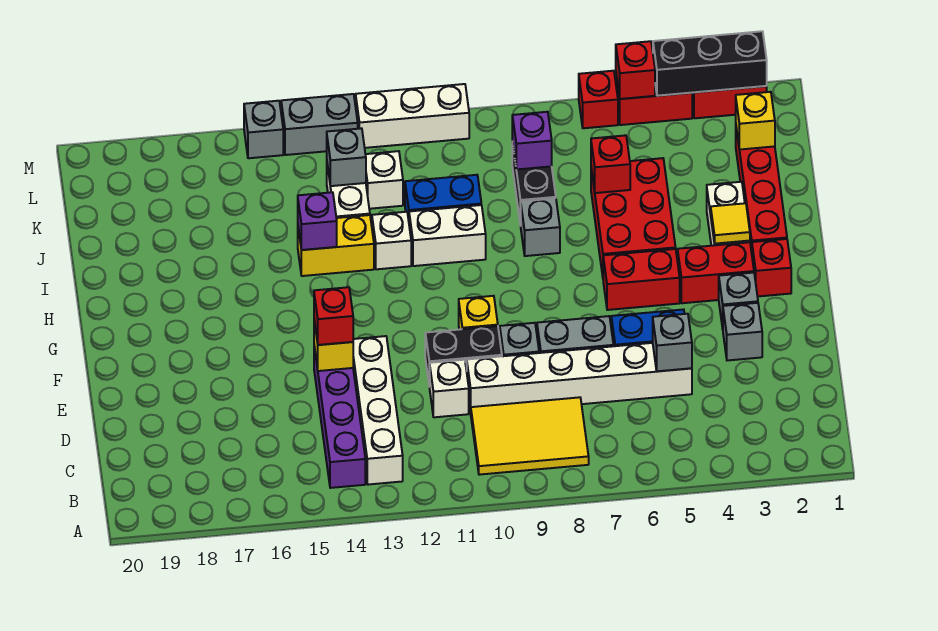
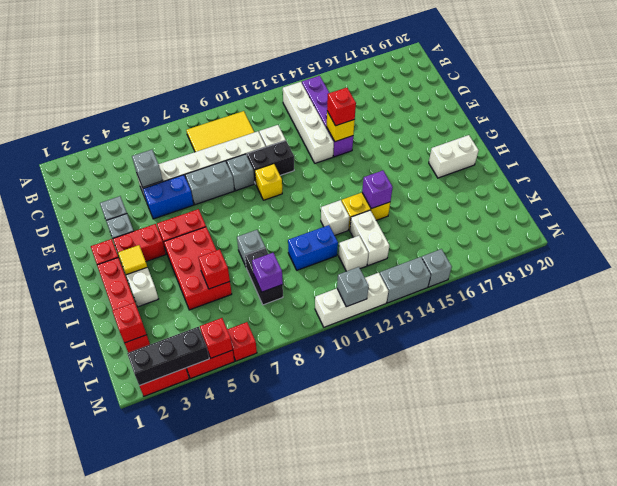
white 1x2 brick [409,205,486,266] -> white 1x2 brick moved to [429,135,479,178]
yellow 1x1 brick [736,92,775,150] -> red 1x1 brick [113,303,147,343]
grey 1x1 brick [327,128,366,186] -> grey 1x1 brick moved to [337,267,369,307]

